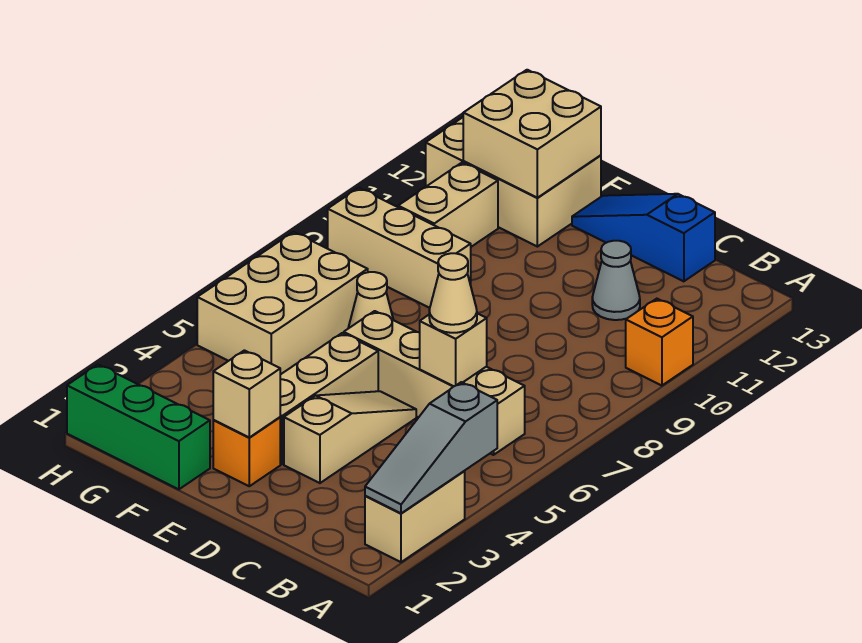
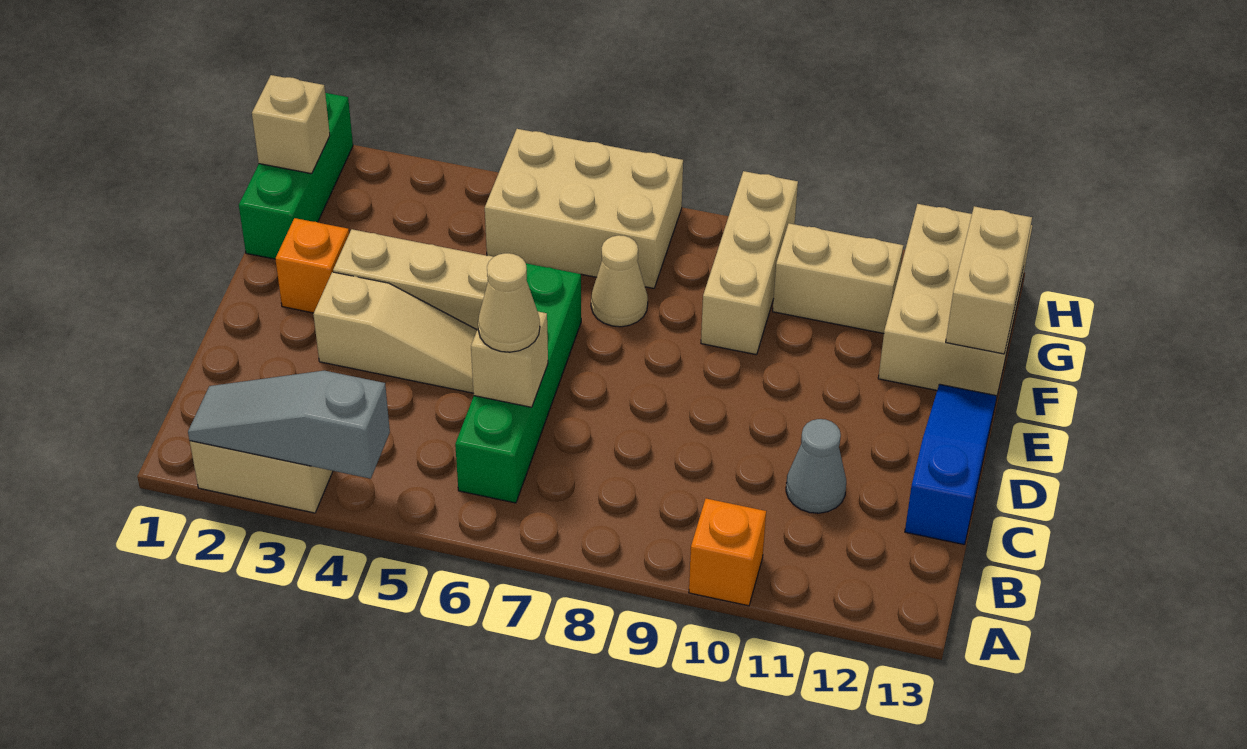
tan 1x4 brick [344,311,525,455] -> green 1x4 brick [455,263,581,503]
tan 1x1 brick [213,350,280,437] -> tan 1x1 brick moved to [252,75,330,174]
tan 2x2 brick [463,70,601,198] -> tan 1x2 brick [946,206,1032,354]

